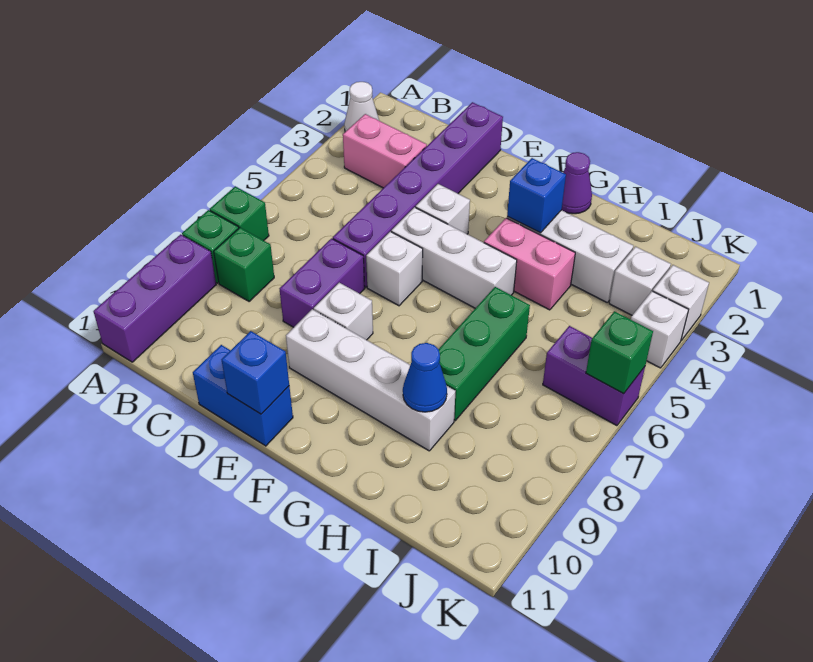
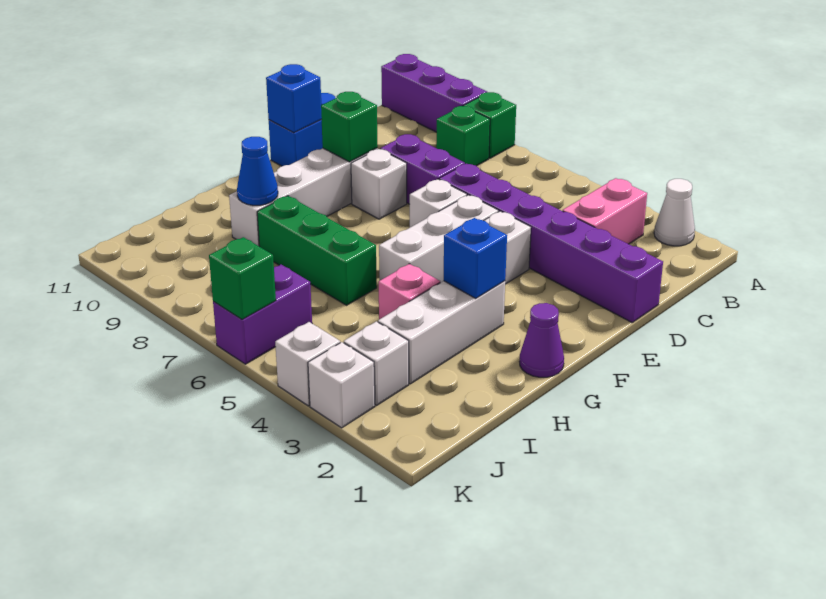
green 1x1 brick [210,187,269,241] -> green 1x1 brick moved to [321,92,378,162]
pink 1x2 brick [484,218,575,310] -> pink 1x1 brick [379,264,440,319]

